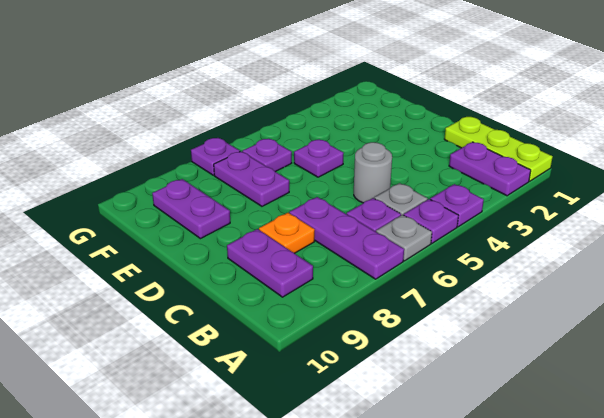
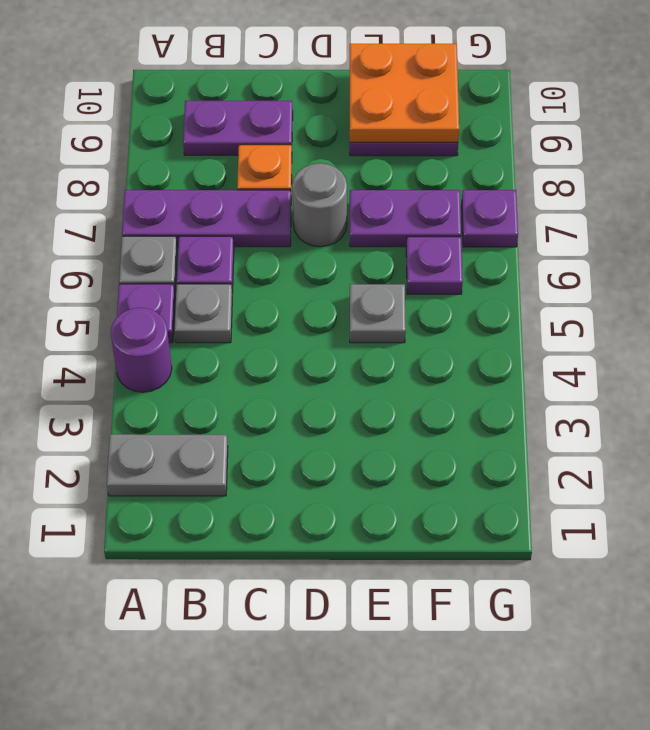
lime 1x3 plate [444,117,553,181] -> none
purple 1x2 plate [449,142,531,196] -> grey 1x2 plate [107,434,228,496]
purple 1x1 plate [430,184,484,227] -> purple 1x1 round brick [111,308,172,392]
grey 1x1 round brick [354,142,392,203] -> grey 1x1 round brick moved to [292,163,347,247]
purple 1x1 plate [294,140,344,177] -> grey 1x1 plate [350,284,406,343]
none -> orange 2x2 plate [350,44,459,142]

